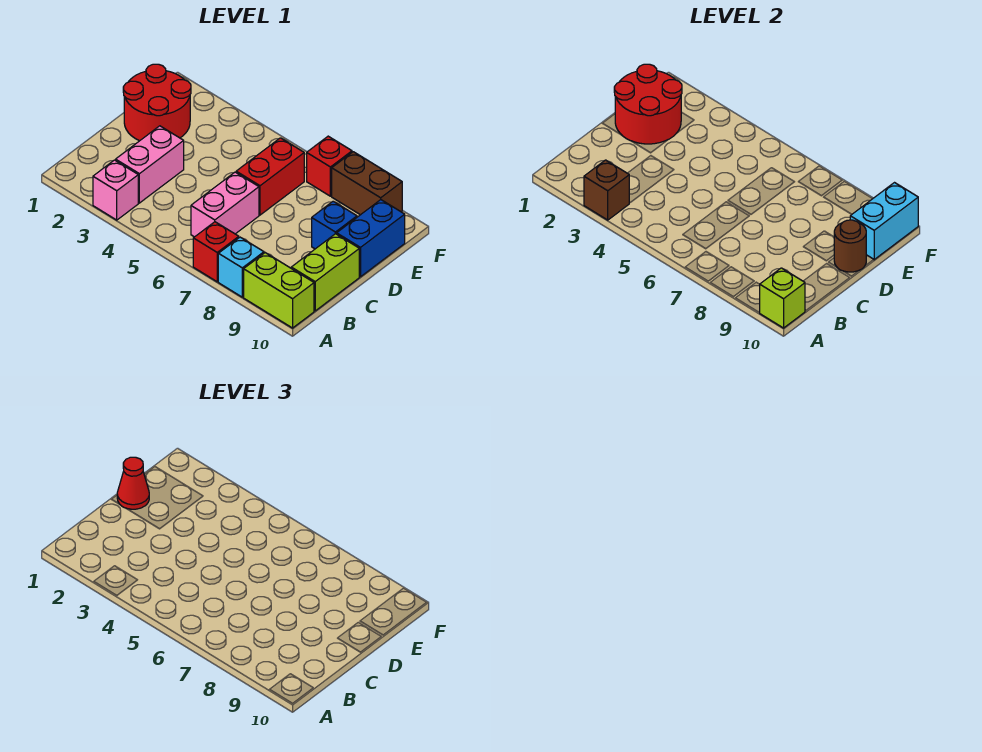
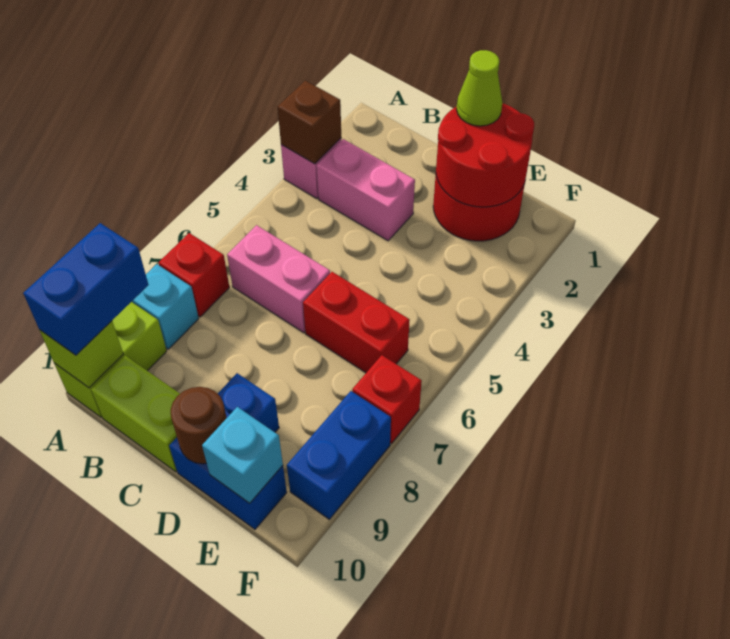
none -> blue 1x2 brick [23,223,148,355]
red 1x1 cone [117,457,149,509] -> lime 1x1 cone [457,50,502,126]
cyan 1x2 brick [850,183,918,260] -> cyan 1x1 brick [202,407,283,503]
brown 1x2 brick [332,152,402,215] -> blue 1x2 brick [287,391,391,519]

